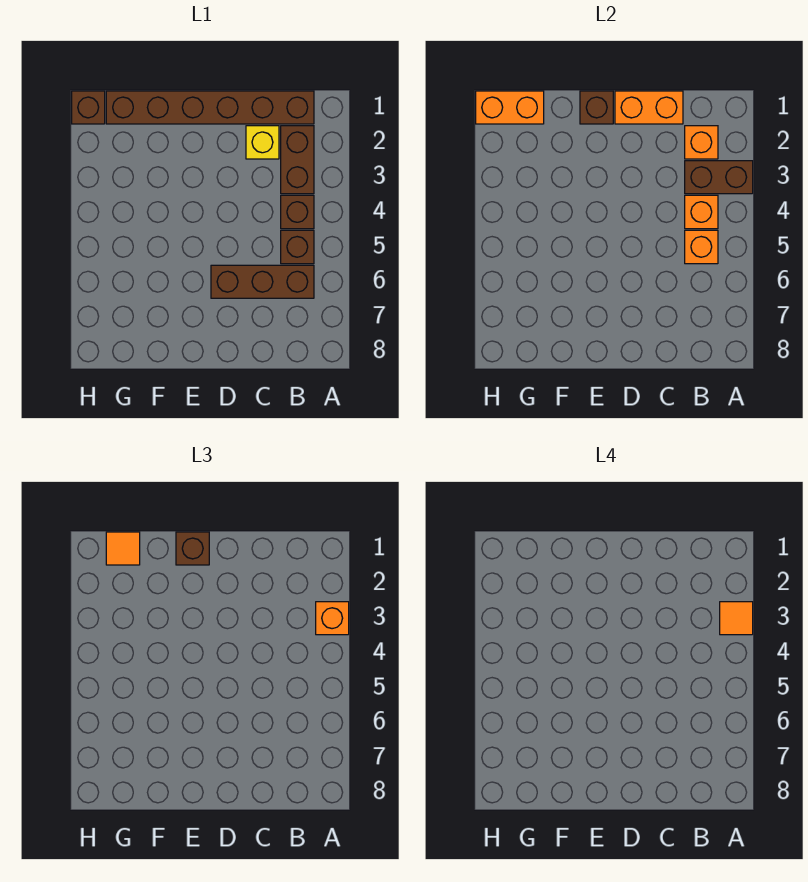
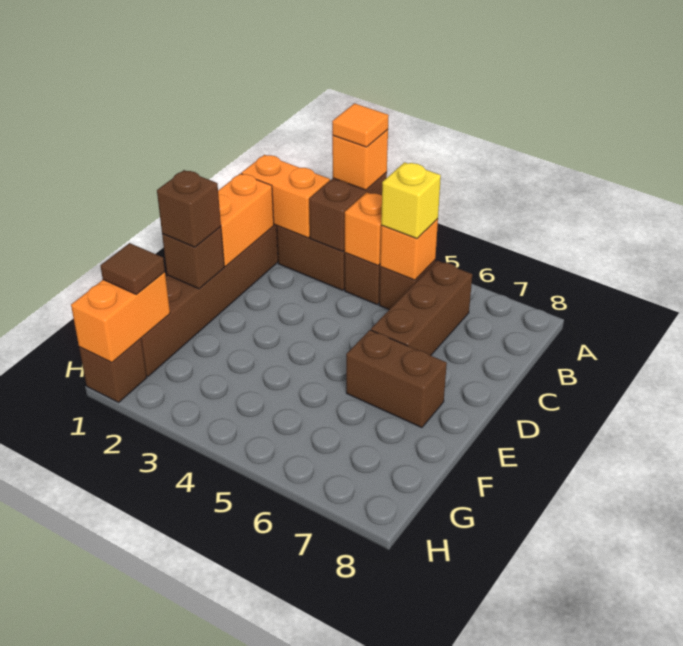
orange 1x1 brick [685,126,718,159] -> orange 1x2 brick [241,155,330,238]
yellow 1x1 brick [246,126,279,159] -> yellow 1x1 brick moved to [381,162,441,239]
none -> brown 1x2 brick [346,330,447,428]
orange 1x1 tile [106,532,140,565] -> brown 1x1 tile [101,243,165,295]

